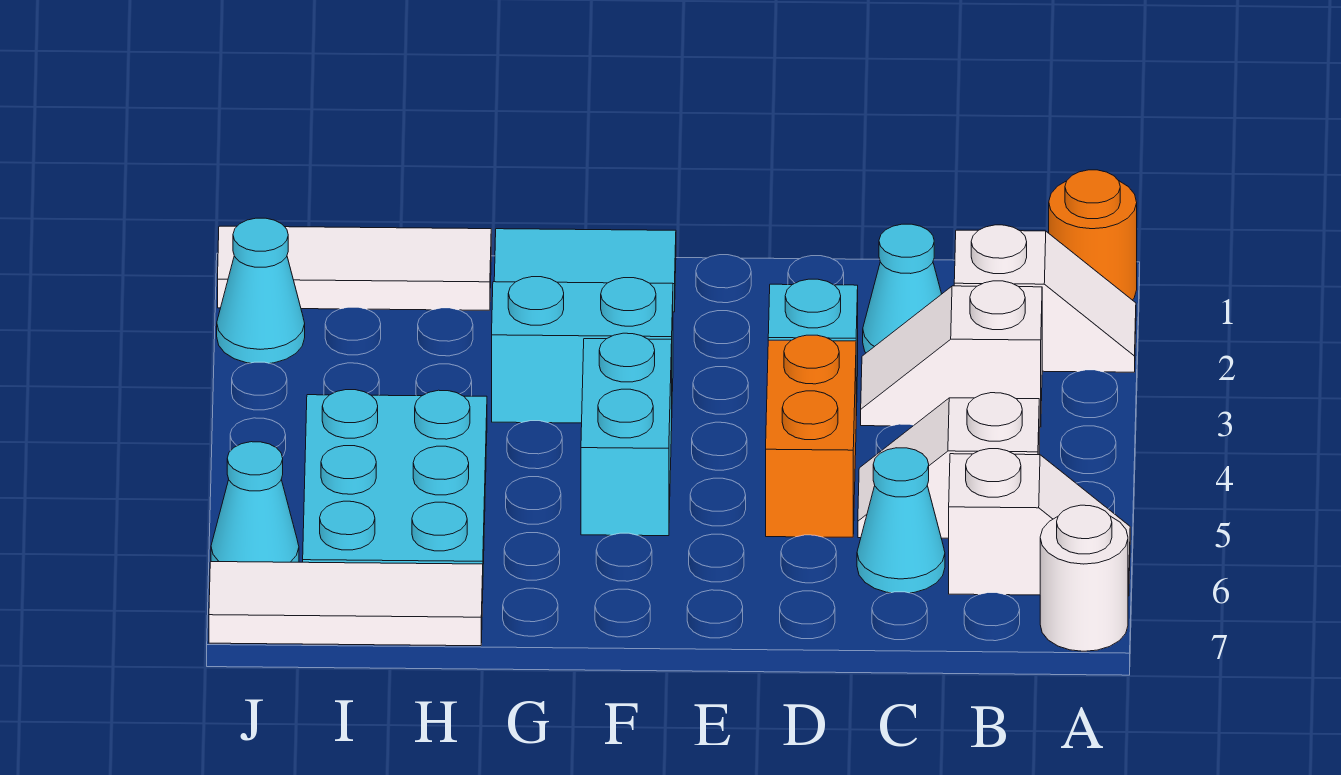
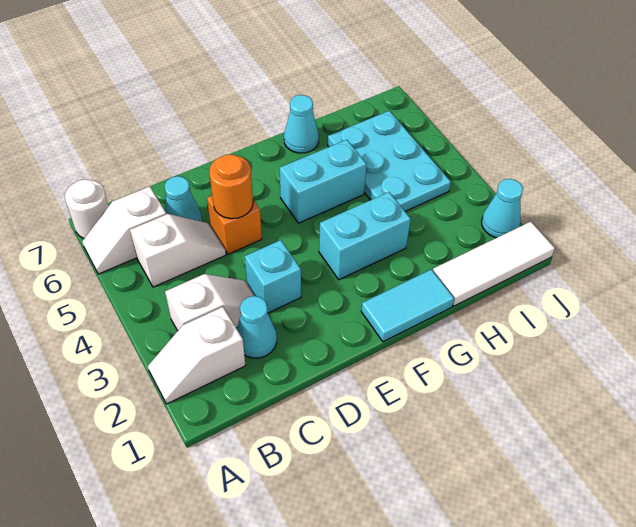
orange 1x1 round brick [1049,170,1137,300] -> orange 1x1 round brick moved to [209,154,253,219]
orange 1x2 brick [766,335,856,537] -> orange 1x1 brick [207,196,262,254]
cyan 1x2 brick [581,333,672,536] -> cyan 1x2 brick turned to [280,140,367,223]
white 1x3 tile [209,562,483,646] -> none
cyan 1x1 cone [211,442,299,562] -> cyan 1x1 cone moved to [284,95,319,153]

